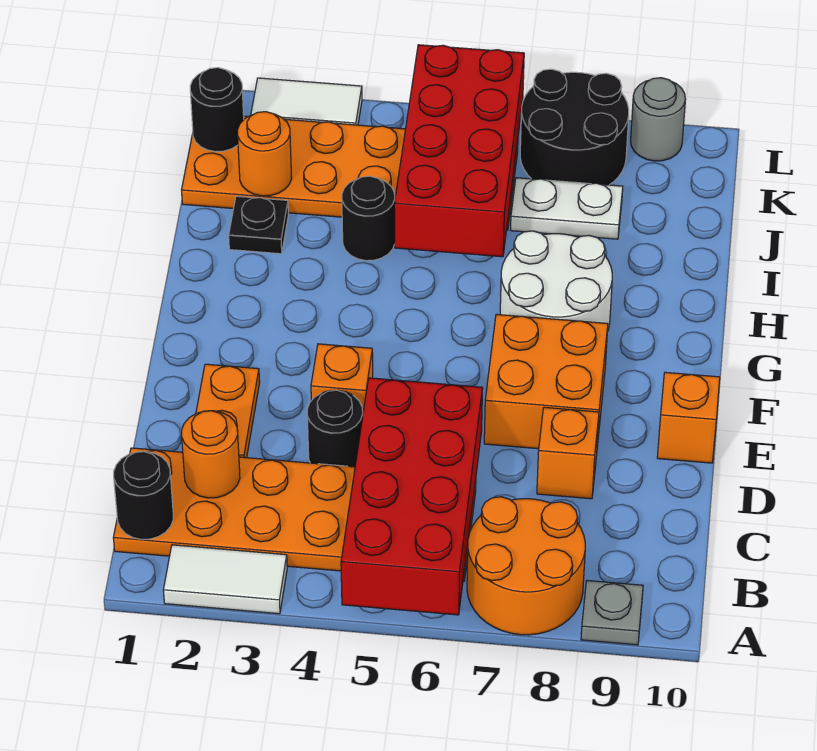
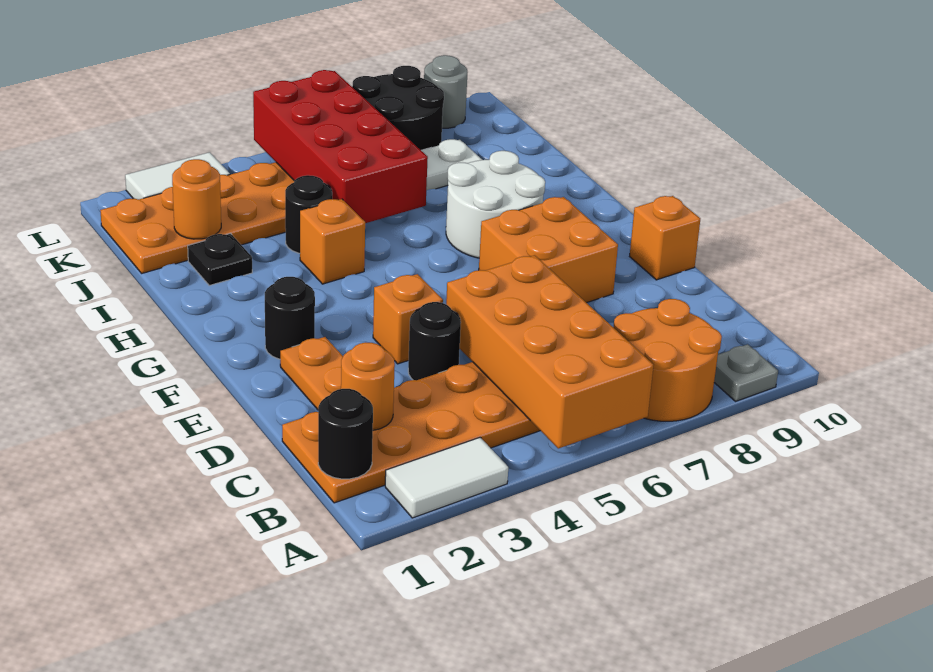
red 2x4 brick [341,378,483,615] -> orange 2x4 brick [446,255,653,448]
orange 1x1 brick [537,407,599,499] -> orange 1x1 brick moved to [300,199,366,284]
black 1x1 round brick [190,68,244,152] -> black 1x1 round brick moved to [265,277,315,359]

